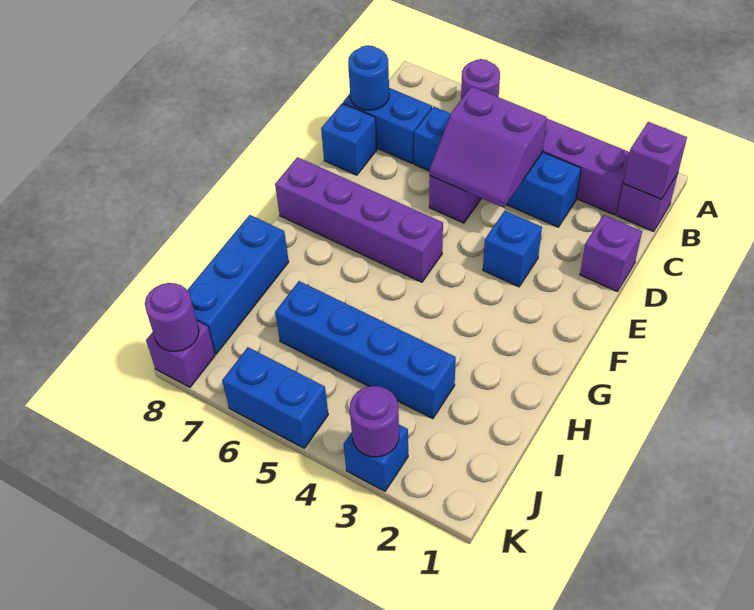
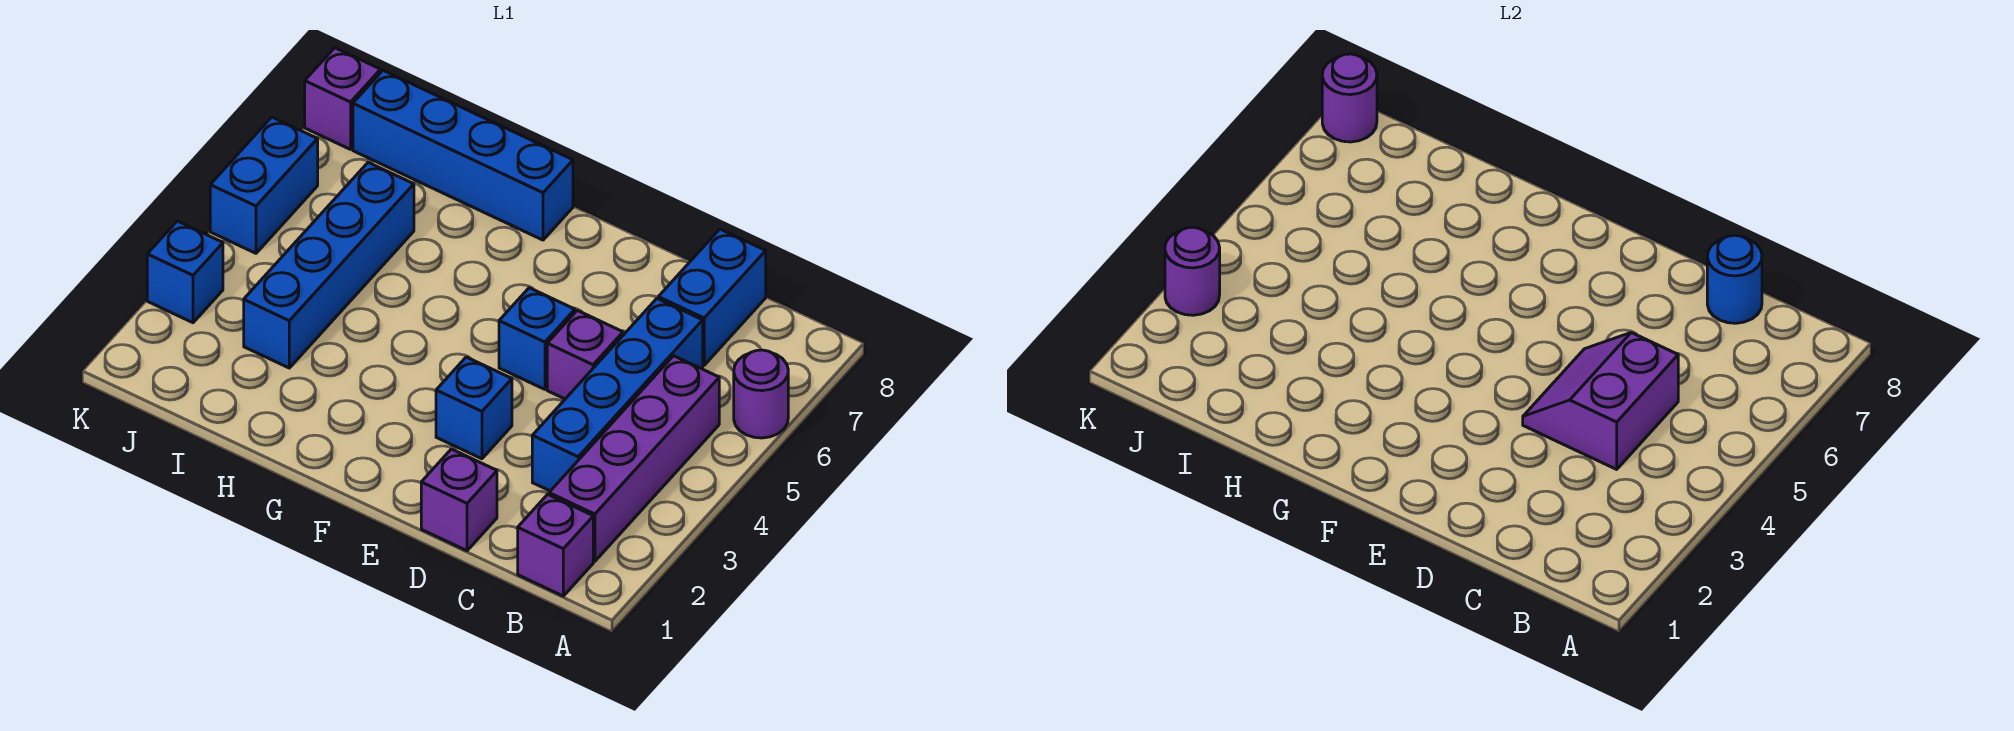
purple 1x1 brick [623,122,687,199] -> none
blue 1x1 brick [321,103,377,175] -> blue 1x1 brick moved to [499,288,575,389]
purple 1x4 brick [275,157,443,282] -> none
blue 1x3 brick [187,215,289,354] -> blue 1x4 brick [353,71,573,240]

